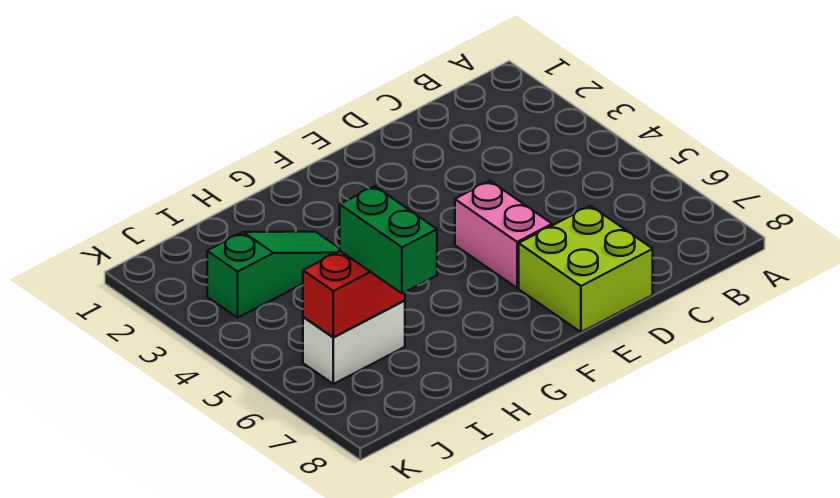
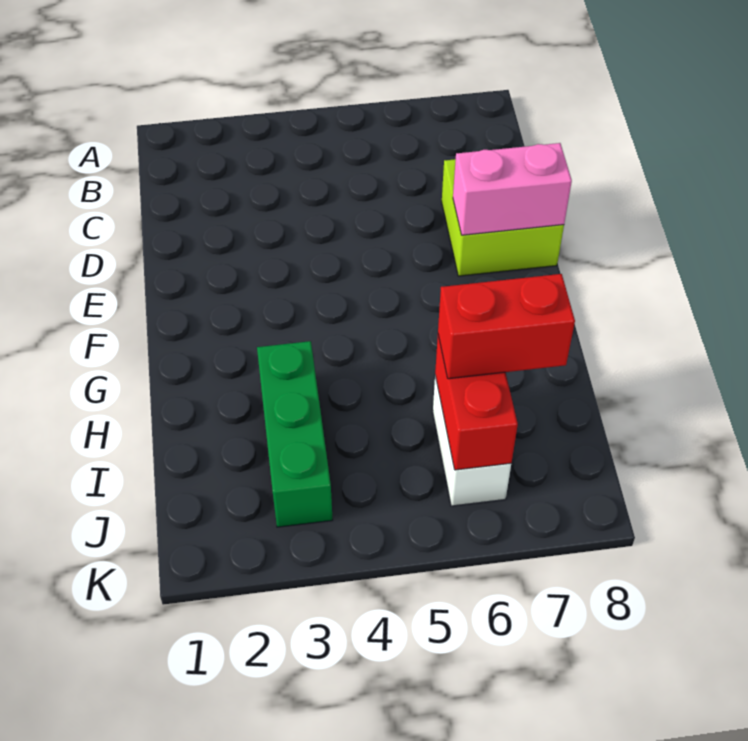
pink 1x2 brick [455,181,552,288] -> pink 1x2 brick moved to [453,143,572,235]
green 1x3 slope [207,232,340,318] -> green 1x3 brick [257,341,333,527]
green 1x2 brick [340,186,437,293] -> red 1x2 brick [438,274,575,379]

